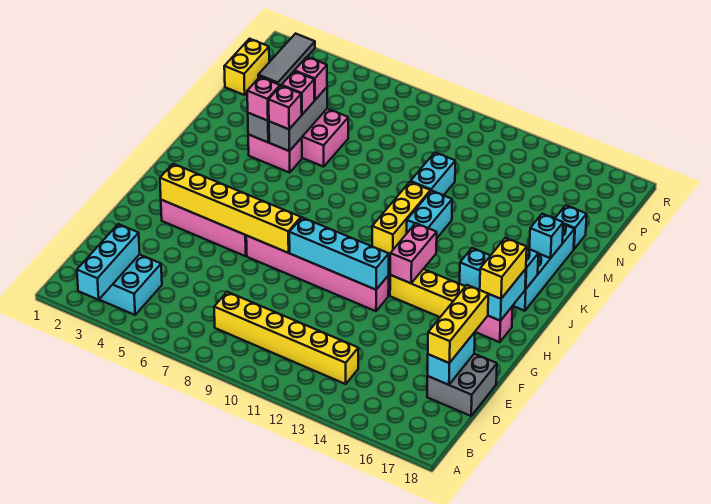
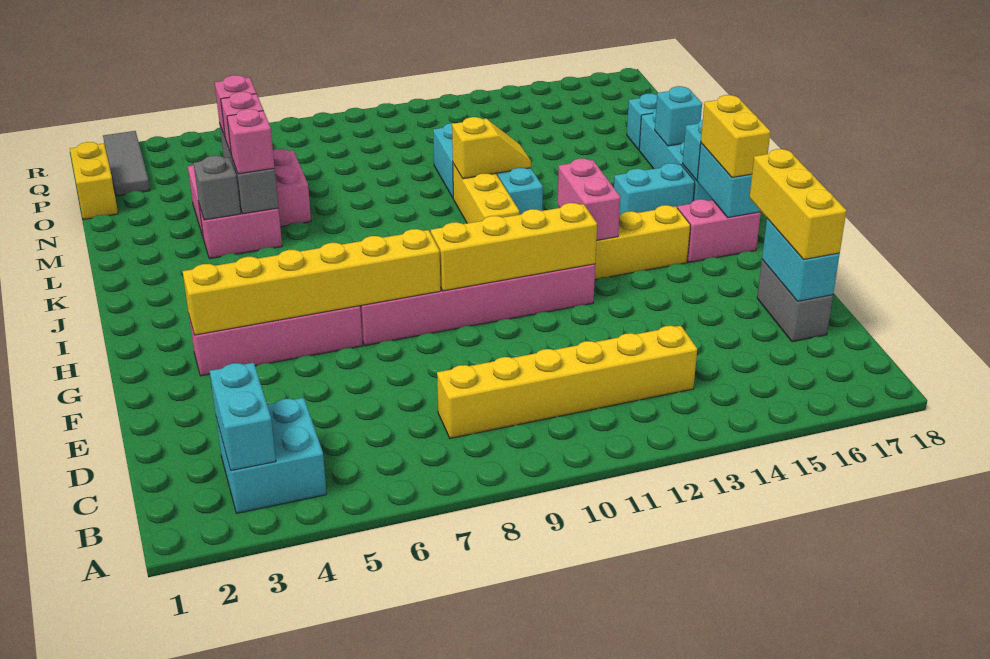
cyan 1x3 brick [77,224,140,300] -> cyan 1x2 brick [210,363,276,471]
grey 2x2 brick [427,354,497,416] -> grey 1x2 brick [757,260,833,342]
cyan 1x4 brick [289,217,389,290] -> yellow 1x4 brick [431,203,597,291]
pink 1x1 brick [247,77,280,121] -> none
none -> yellow 1x2 slope [452,117,531,179]

